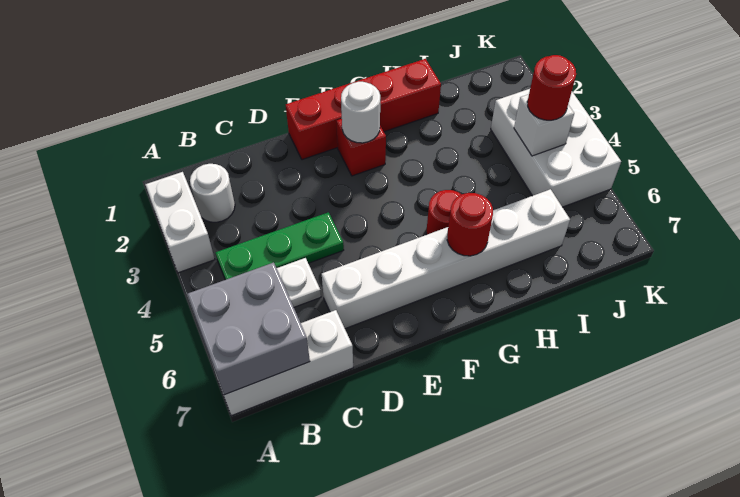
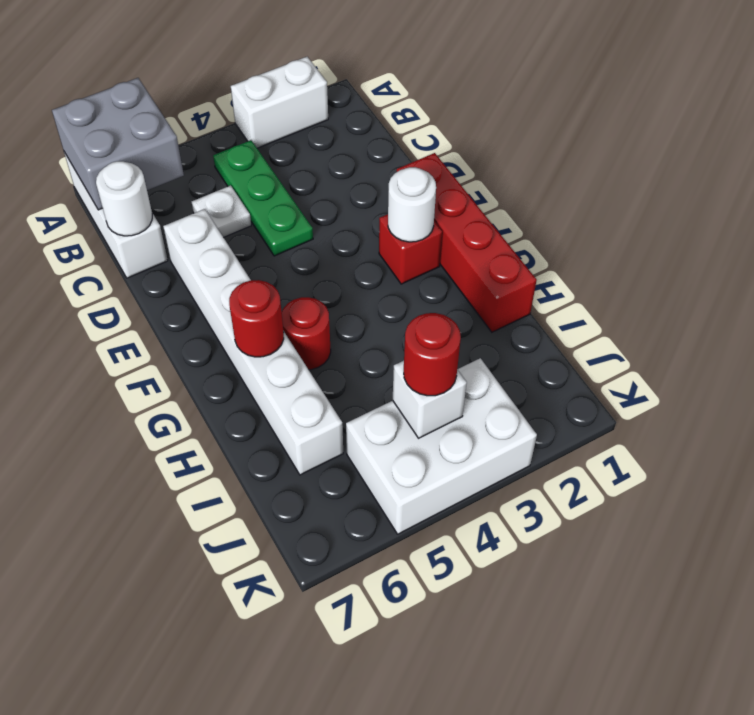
white 1x1 round brick [190,164,235,222] -> white 1x1 round brick moved to [96,161,152,236]

